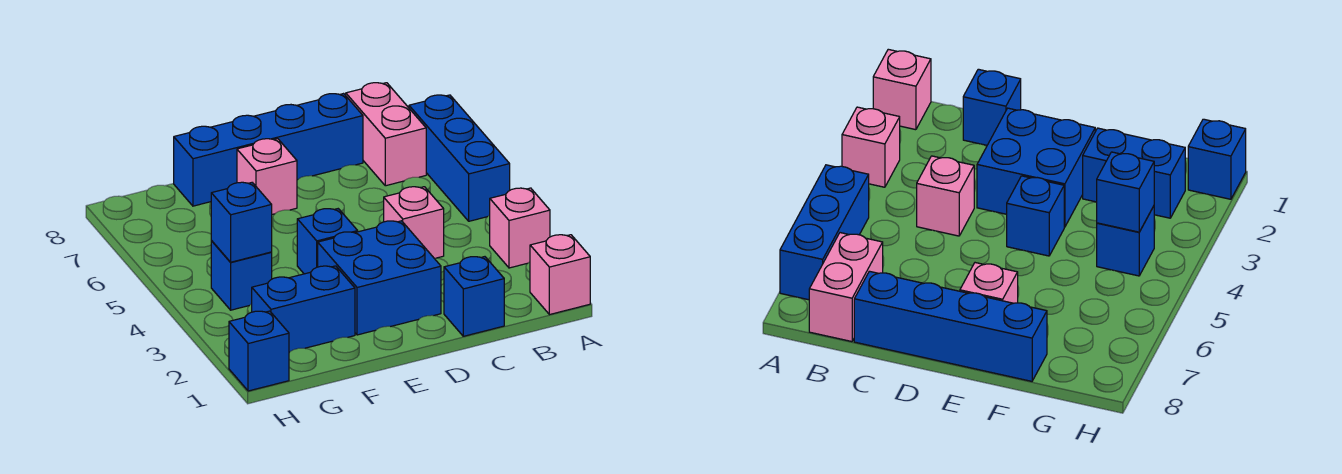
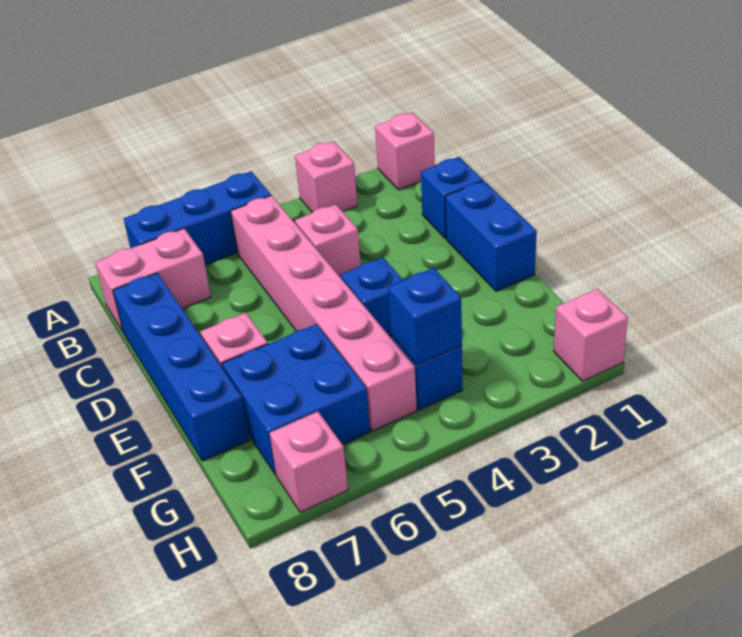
none -> pink 1x6 brick [231,196,417,431]
blue 2x2 brick [318,221,441,335] -> blue 2x2 brick moved to [222,324,370,475]
blue 1x2 brick [252,266,355,352] -> blue 1x2 brick moved to [445,181,537,291]
blue 1x1 brick [229,311,289,391] -> pink 1x1 brick [554,289,628,381]
none -> pink 1x1 brick [270,412,348,512]

